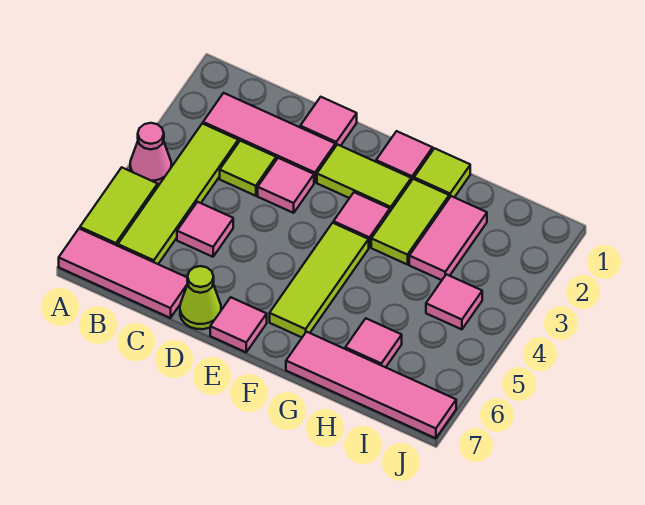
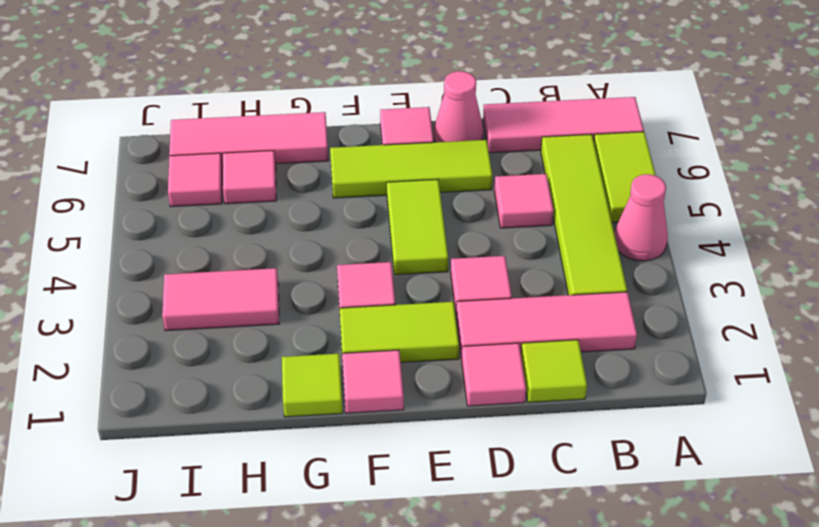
lime 1x1 tile [220,141,276,196] -> lime 1x1 tile moved to [521,340,587,403]
lime 1x1 cone [180,266,221,329] -> pink 1x1 cone [434,71,484,142]
lime 1x3 tile [270,223,369,337] -> lime 1x3 tile turned to [330,140,492,198]
lime 1x2 tile [371,179,449,265] -> lime 1x2 tile moved to [387,179,448,275]
pink 1x4 tile [286,332,456,438] -> pink 1x3 tile [169,112,328,167]
pink 1x2 tile [409,196,487,280] -> pink 1x2 tile turned to [162,268,279,331]
pink 1x1 tile [426,274,482,329] -> pink 1x1 tile moved to [168,153,222,207]

